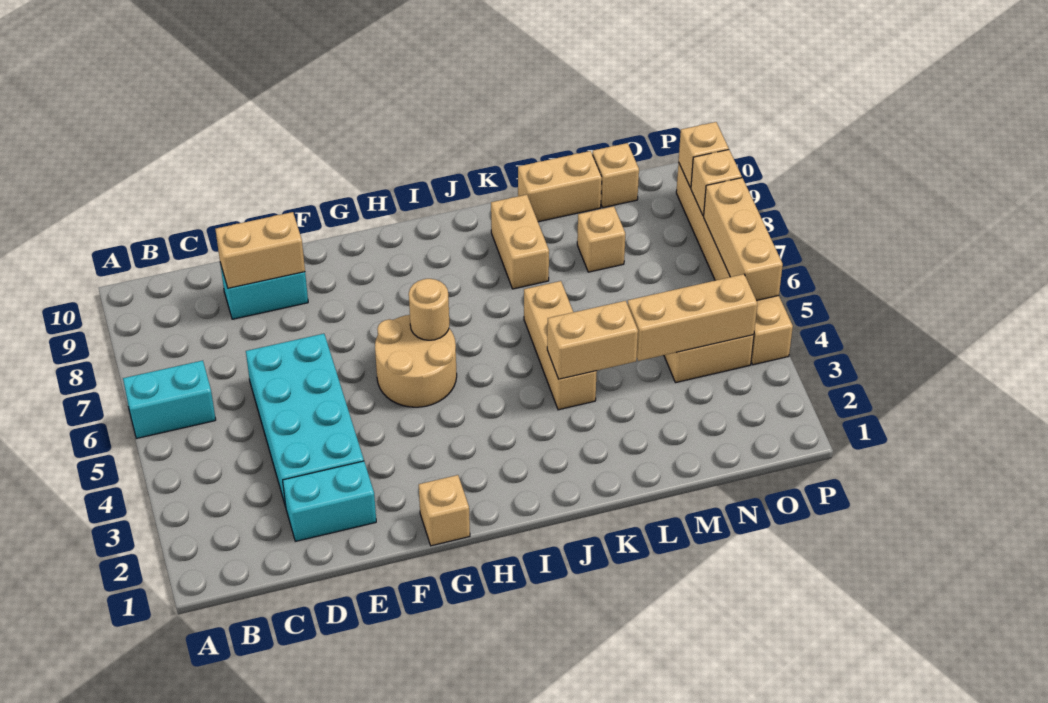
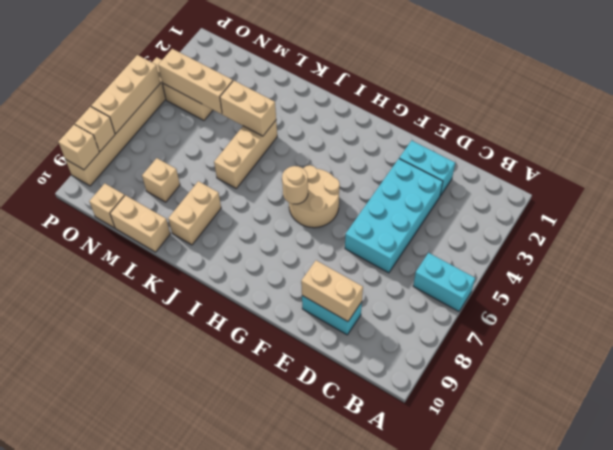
tan 1x1 brick [419,475,470,546] -> none

